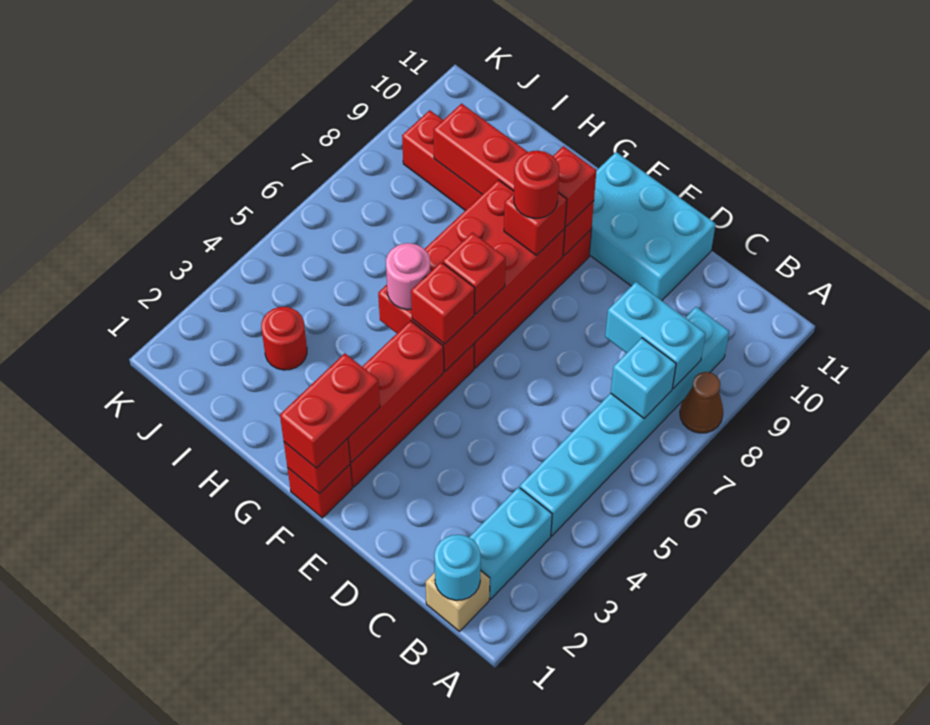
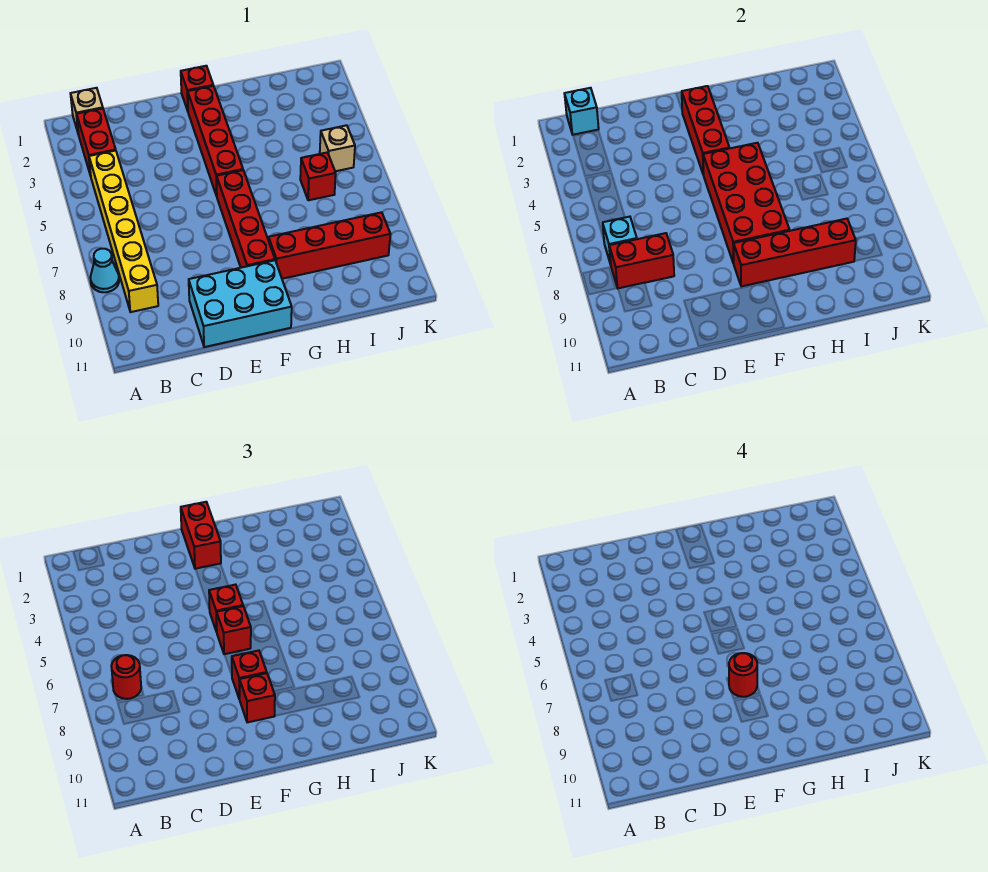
brown 1x1 cone [680,372,723,433] -> cyan 1x1 cone [90,249,119,292]
cyan 1x1 round brick [434,535,481,600] -> cyan 1x1 brick [564,88,599,135]
cyan 1x2 brick [469,487,552,599] -> red 1x2 brick [77,108,116,176]
cyan 1x6 brick [520,307,729,536] -> yellow 1x6 brick [89,151,158,312]
cyan 1x2 brick [605,282,706,388] -> red 1x2 brick [609,233,674,288]
red 1x1 brick [284,439,350,493] -> red 1x1 brick moved to [300,152,336,200]
pink 1x1 round brick [386,243,430,310] -> none
red 1x1 round brick [261,307,307,370] -> red 1x1 round brick moved to [111,655,141,699]
none -> tan 1x1 brick [320,125,355,171]

